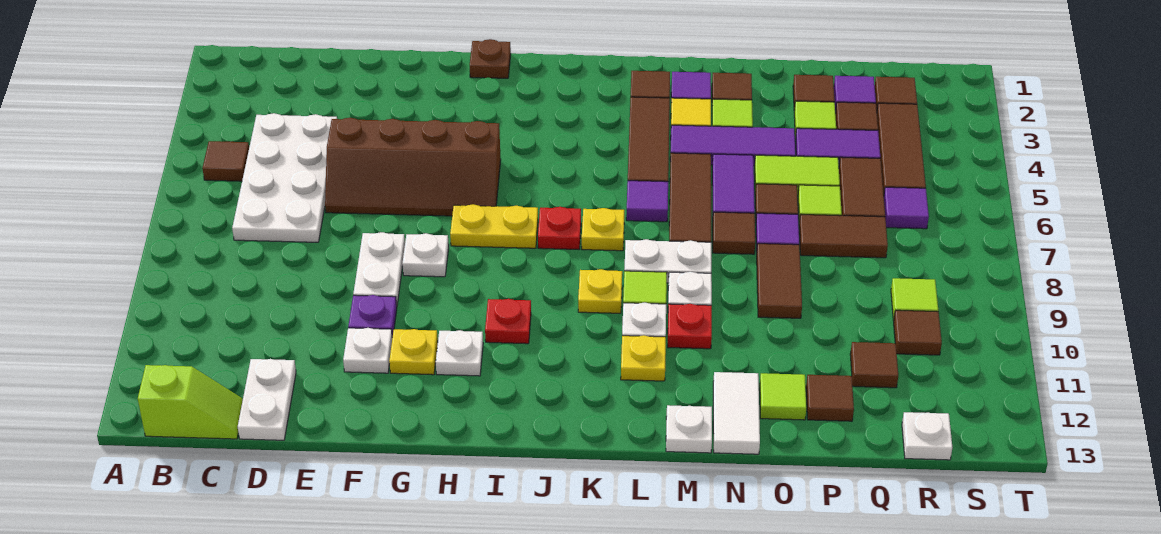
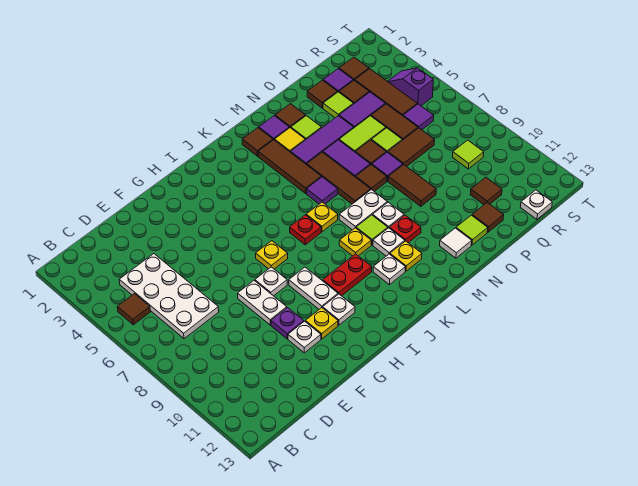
lime 1x2 slope [138,365,243,439] -> none
white 1x2 plate [238,359,296,440] -> white 1x2 plate moved to [289,267,338,309]
brown 2x4 slope [325,118,501,216] -> none
brown 1x1 plate [470,39,511,78] -> none
yellow 1x2 plate [450,204,538,248] -> yellow 1x1 plate [256,241,288,269]
red 1x1 plate [485,299,531,344] -> red 1x2 plate [323,254,372,296]
white 1x1 plate [666,405,712,453] -> white 1x1 plate moved to [373,254,405,285]
white 1x2 tile [713,372,760,454] -> white 1x1 tile [440,228,472,258]
brown 1x1 tile [894,310,942,355] -> none
none -> purple 1x2 slope [388,68,433,106]

